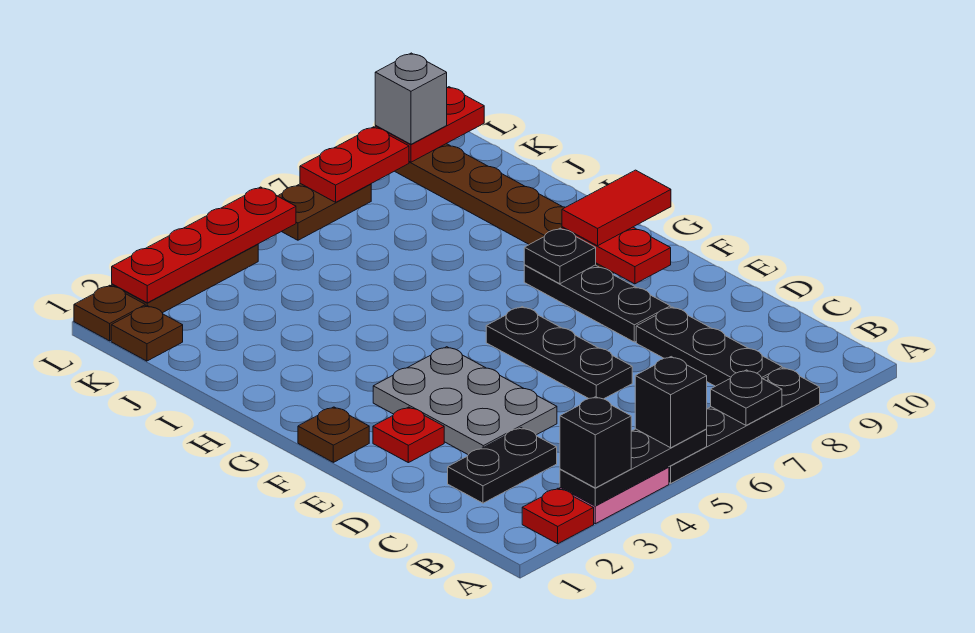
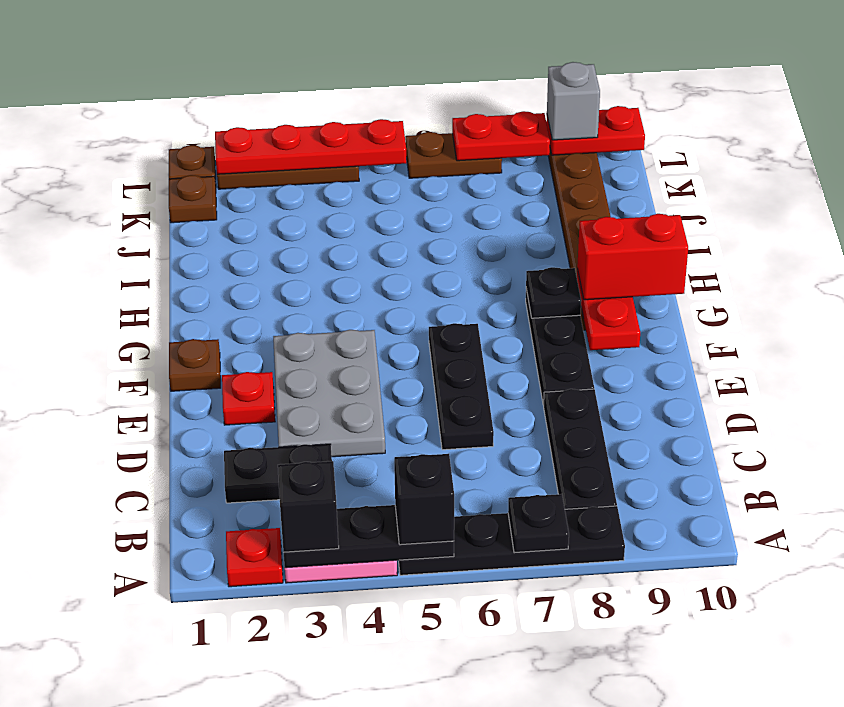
red 1x2 tile [562,170,671,246] -> red 1x2 brick [577,214,688,300]

